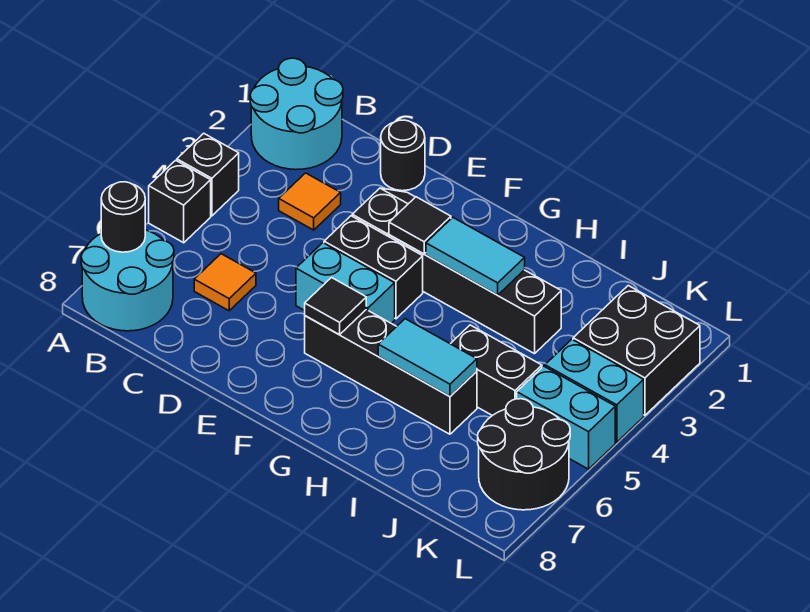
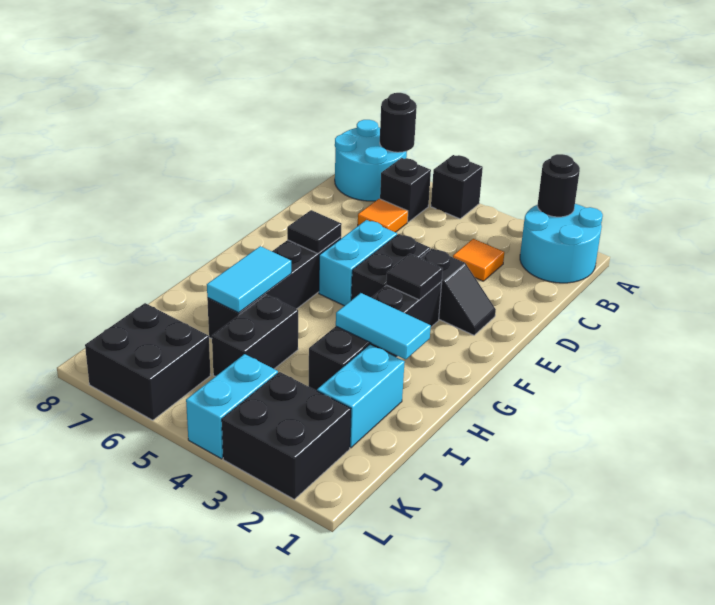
black 1x1 brick [177,133,239,216] -> black 1x1 brick moved to [380,158,431,222]
black 1x1 round brick [381,120,425,191] -> black 1x1 round brick moved to [537,154,580,217]
cyan 1x2 tile [426,217,525,295] -> cyan 1x2 tile turned to [336,293,431,360]
cyan 1x2 brick [517,366,615,469] -> cyan 1x2 brick moved to [317,345,404,448]
black 2x2 round brick [478,399,570,510] -> black 2x2 brick [85,303,211,420]

